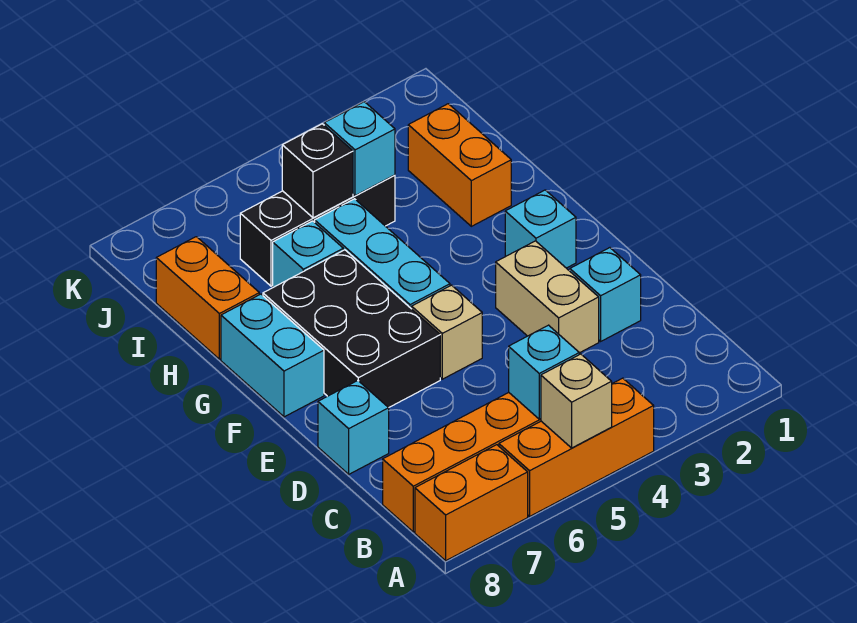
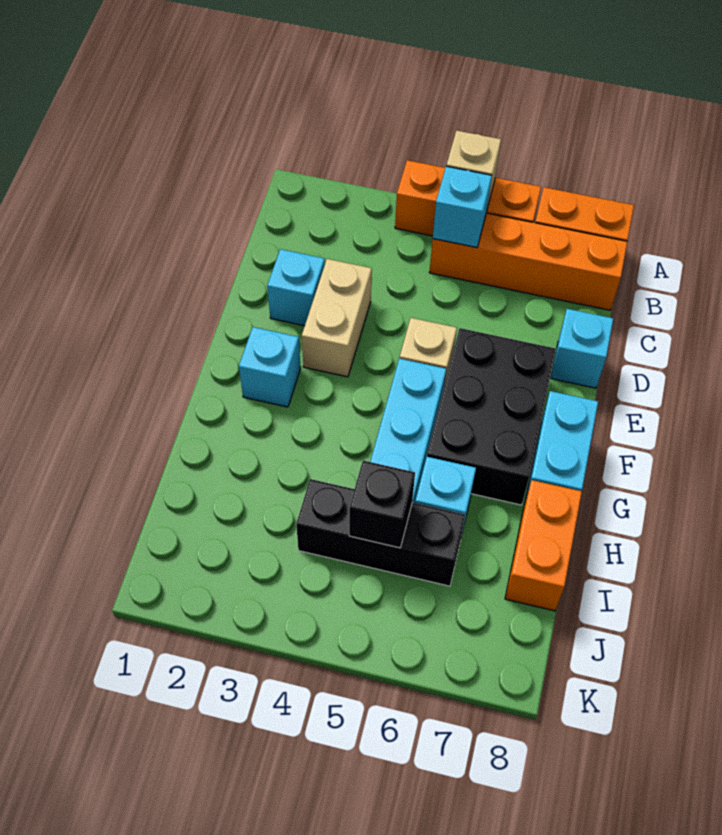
orange 1x2 brick [408,104,511,226] -> none
cyan 1x1 brick [324,102,395,196] -> none

